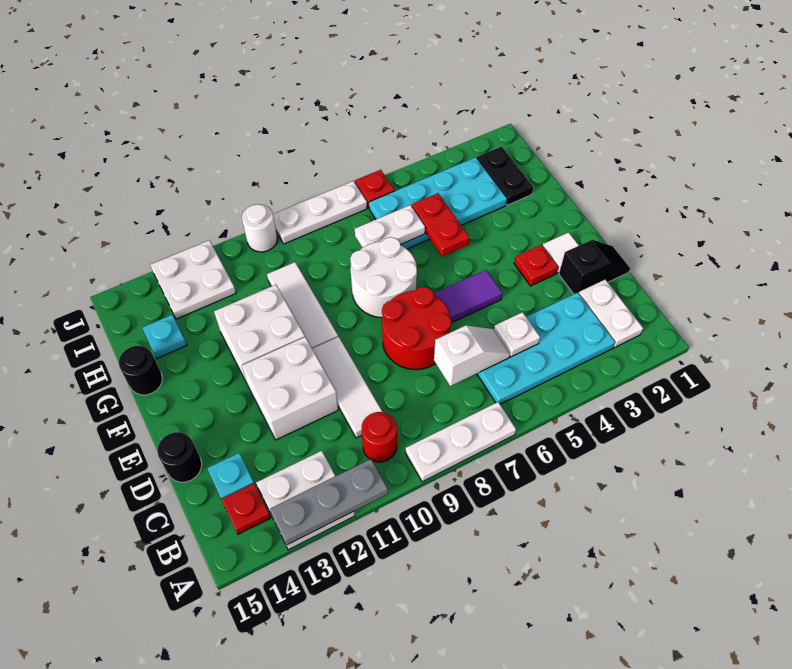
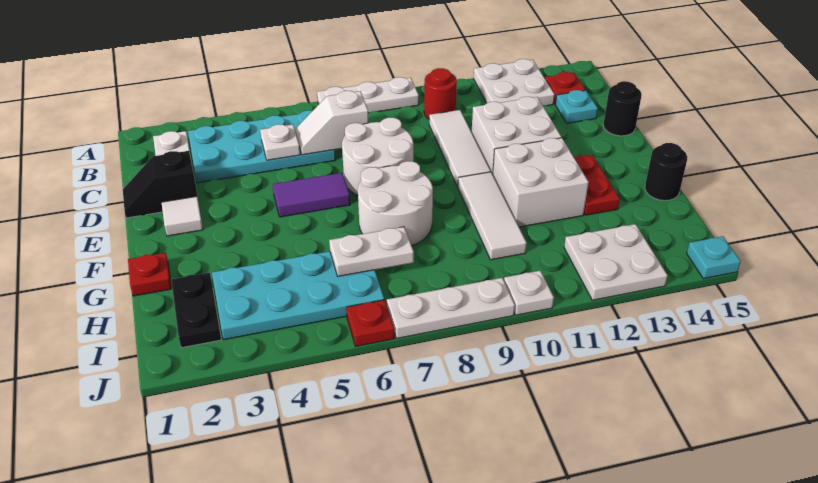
grey 1x3 plate [270,459,388,545] -> none
red 2x2 round brick [382,287,451,370] -> white 2x2 round brick [342,118,413,195]
red 1x1 plate [514,245,558,286] -> red 1x1 plate moved to [128,253,171,296]
red 1x2 plate [412,193,470,256] -> red 1x2 plate moved to [575,155,620,215]
cyan 1x1 plate [142,315,187,359] -> cyan 1x1 plate moved to [687,236,741,279]
white 1x1 round brick [242,204,277,252] -> white 1x1 plate [504,271,554,315]

